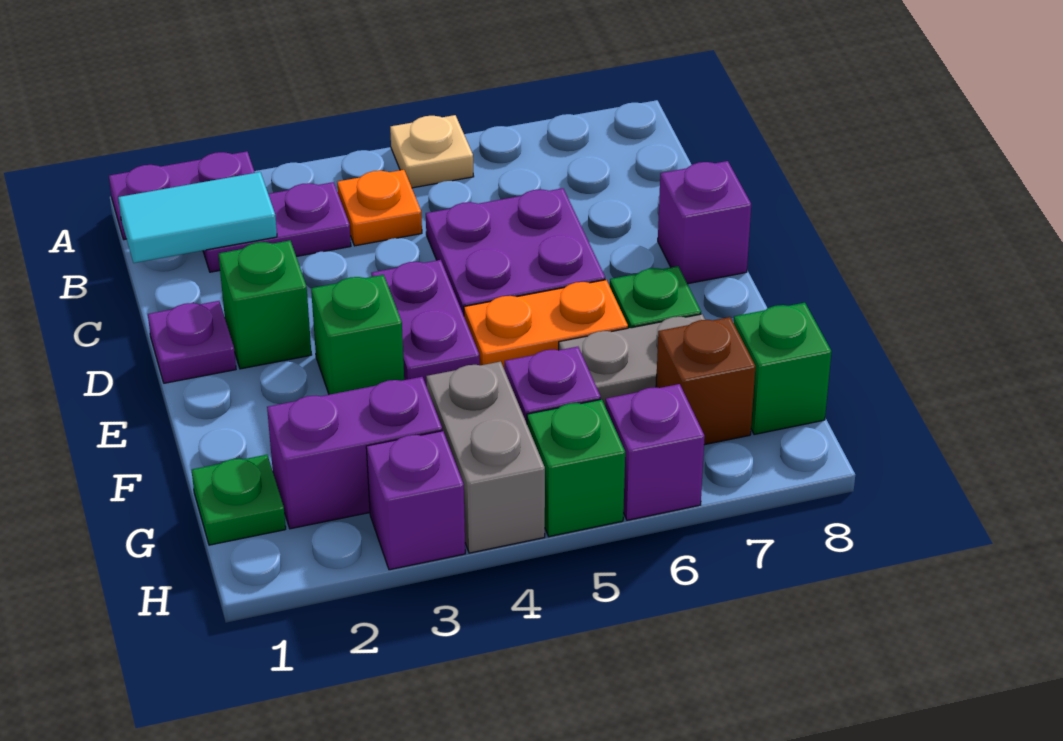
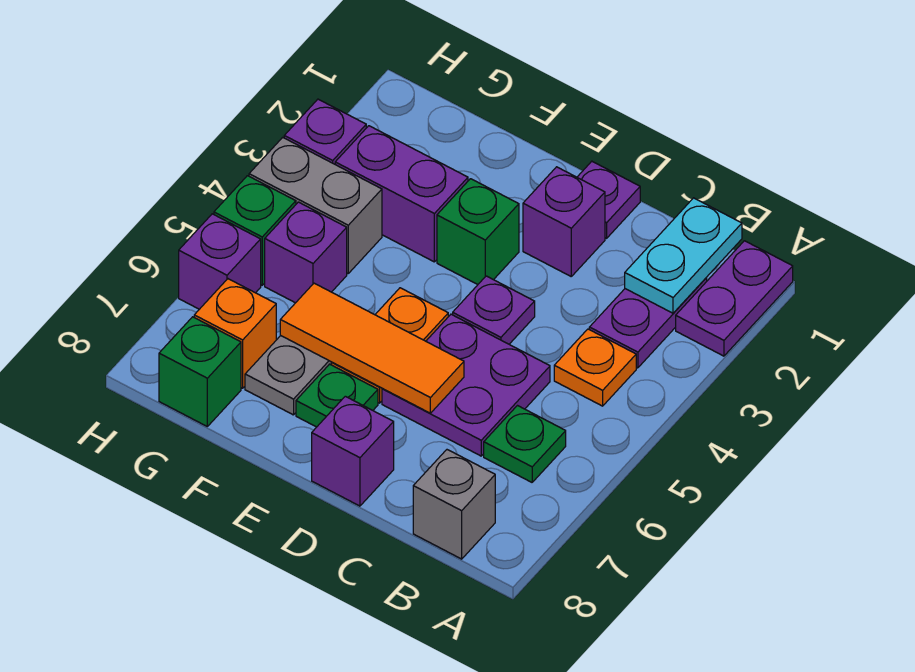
tan 1x1 plate [390,115,474,188] -> none
cyan 1x2 tile [118,172,277,263] -> cyan 1x2 plate [625,198,742,313]
none -> grey 1x1 brick [413,450,495,559]
green 1x1 brick [219,240,312,369] -> purple 1x1 brick [523,167,605,276]
purple 1x2 plate [371,260,480,387] -> purple 1x1 plate [453,276,535,344]
none -> orange 1x3 tile [280,283,464,413]
green 1x1 plate [192,455,286,545] -> green 1x1 plate moved to [484,406,566,482]
purple 1x2 brick [267,377,442,529] -> purple 1x2 brick turned to [335,126,468,262]
brown 1x1 brick [656,317,756,445] -> orange 1x1 brick [194,279,276,388]

